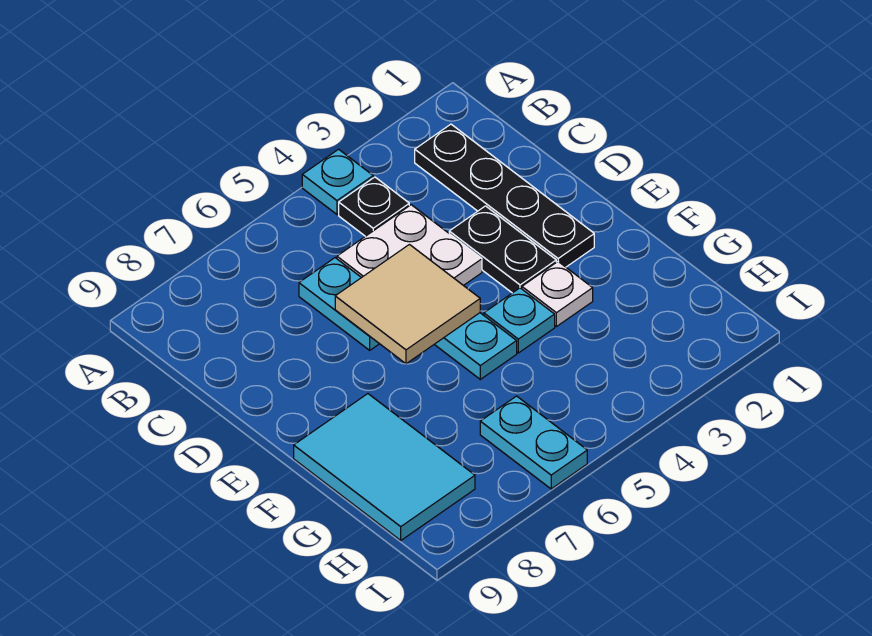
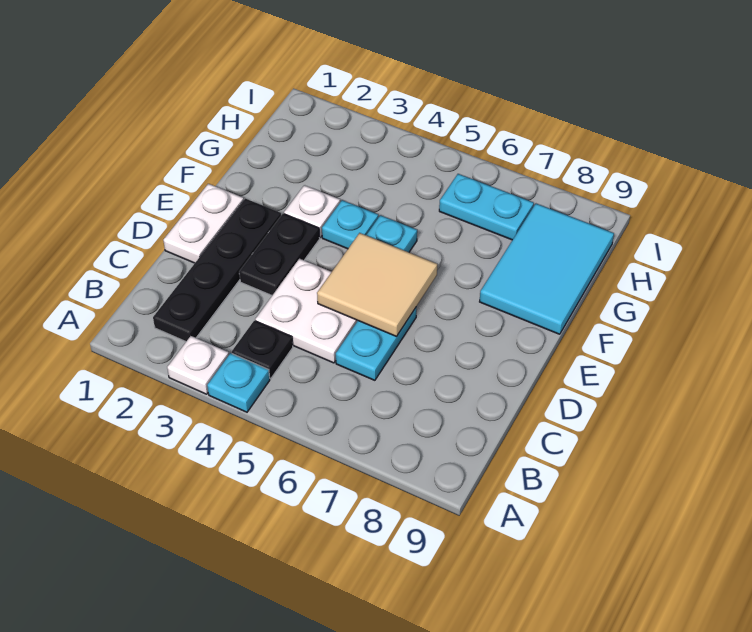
none -> white 1x1 plate [167,336,229,394]
none -> white 1x2 plate [163,184,244,263]
cyan 1x2 plate [480,396,587,489] -> cyan 1x2 plate turned to [439,174,534,240]

